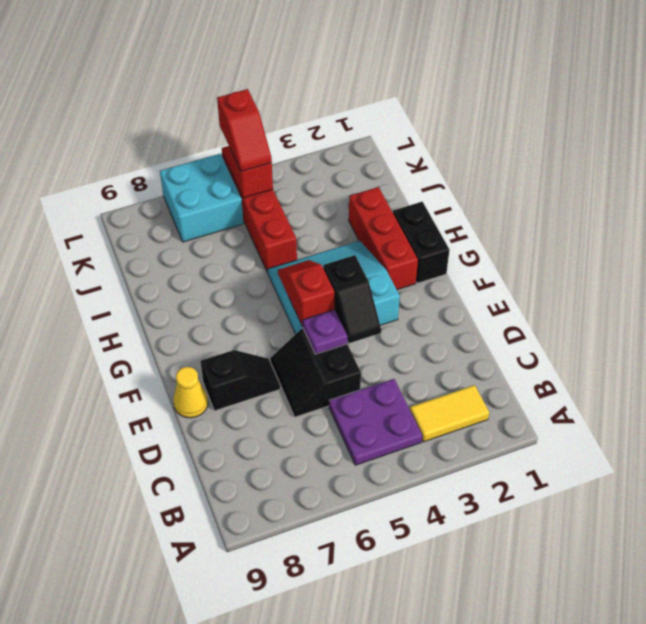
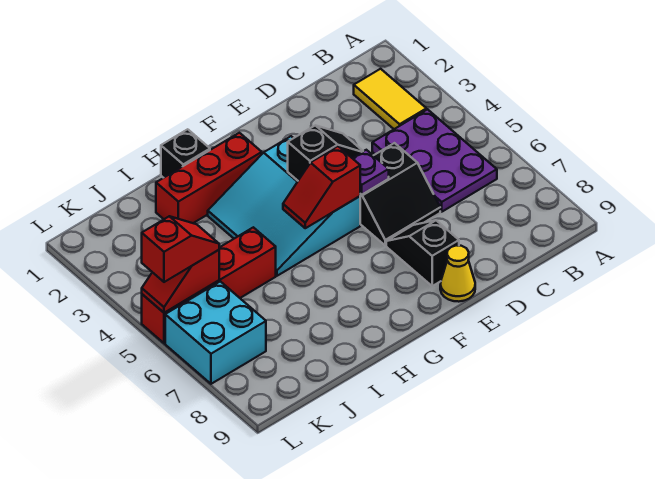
purple 2x2 plate [329,379,422,465] -> purple 2x3 plate [372,109,497,212]
black 1x2 brick [393,202,449,283] -> black 1x1 brick [161,129,210,178]

